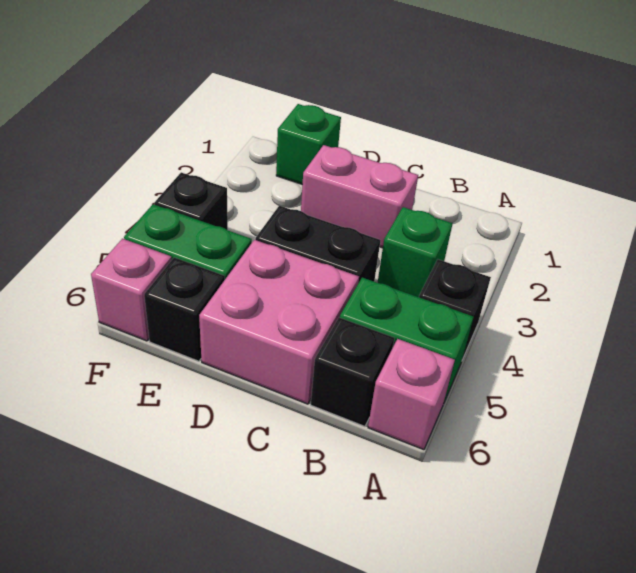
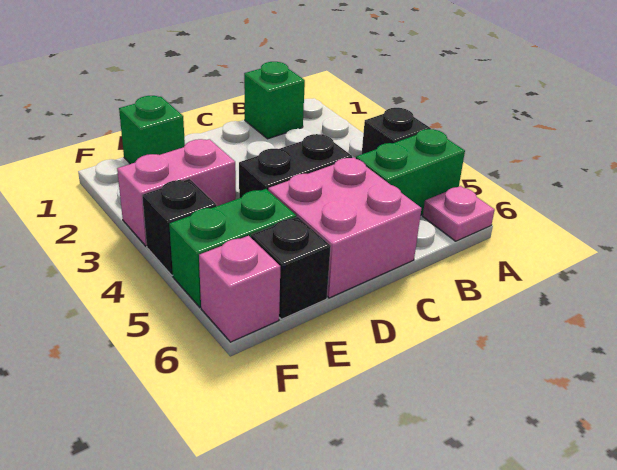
pink 1x1 brick [368,339,455,450] -> pink 1x1 plate [423,186,495,241]
green 1x1 brick [378,207,453,297] -> green 1x1 brick moved to [244,62,305,139]
black 1x1 brick [311,317,394,426] -> none
pink 1x2 brick [301,145,418,248] -> pink 1x2 brick moved to [117,139,236,246]

